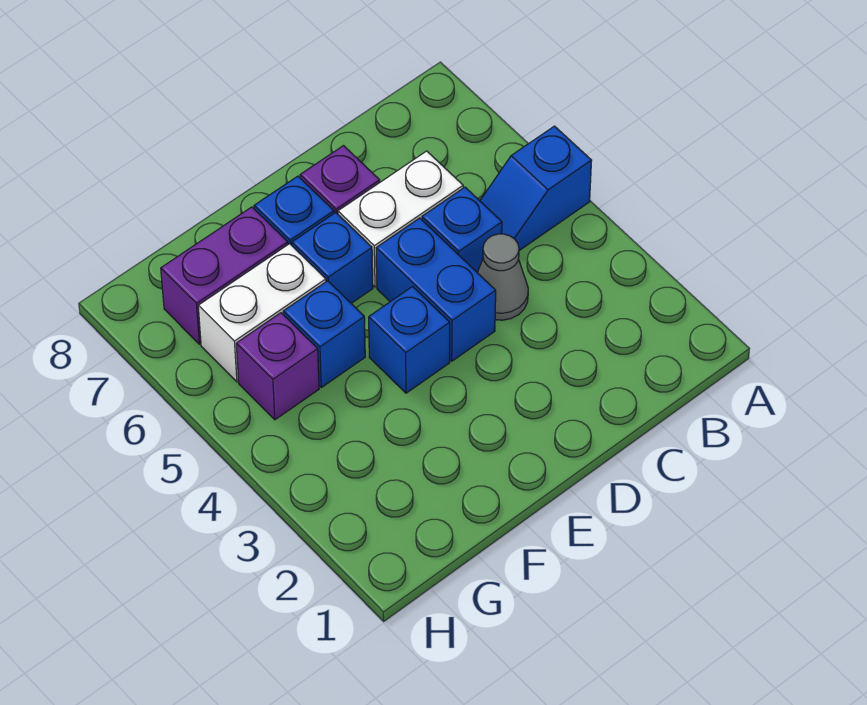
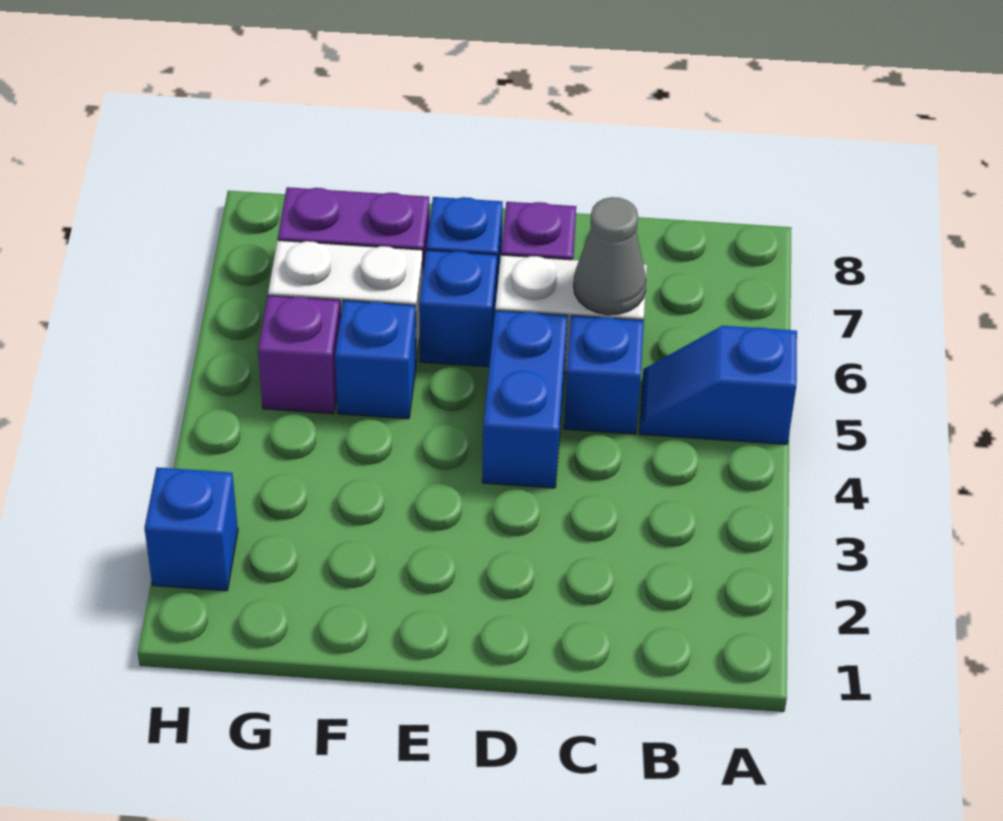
grey 1x1 cone [478,234,528,320] -> grey 1x1 cone moved to [574,197,646,315]
blue 1x1 brick [369,287,450,393] -> blue 1x1 brick moved to [144,467,238,591]

